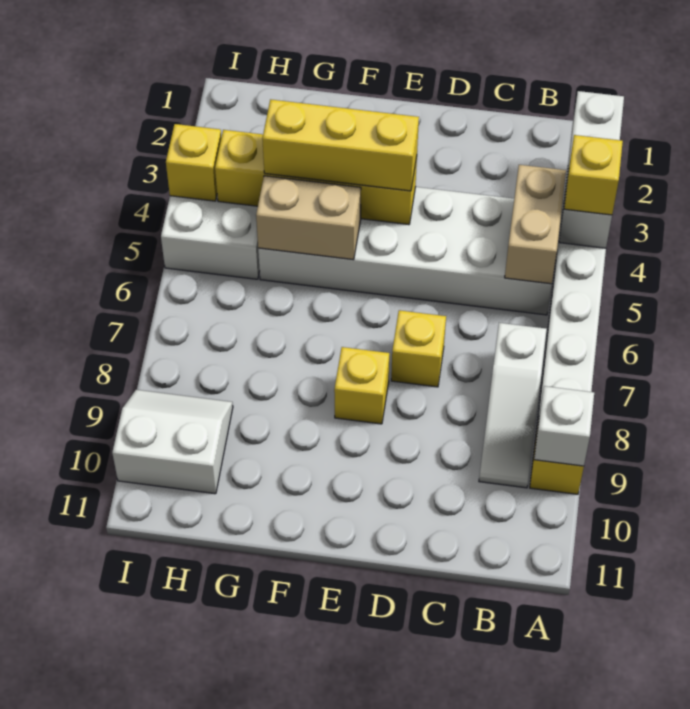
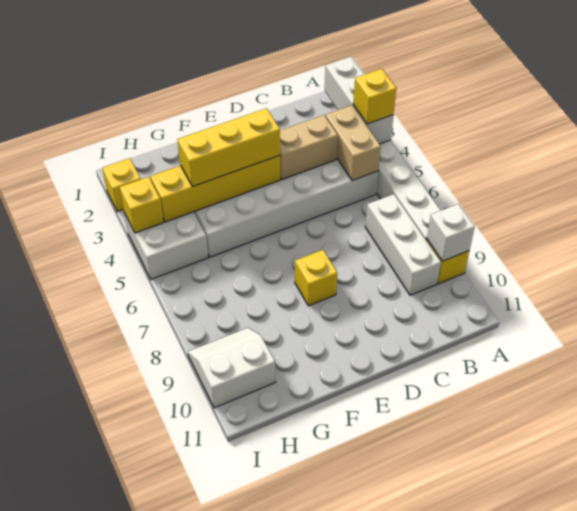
white 1x3 slope [479,323,547,488] -> white 1x3 brick [365,194,441,295]
yellow 1x1 brick [391,310,446,387] -> yellow 1x1 brick moved to [102,158,141,212]
tan 1x2 brick [256,176,361,260] -> tan 1x2 brick moved to [280,115,338,179]

